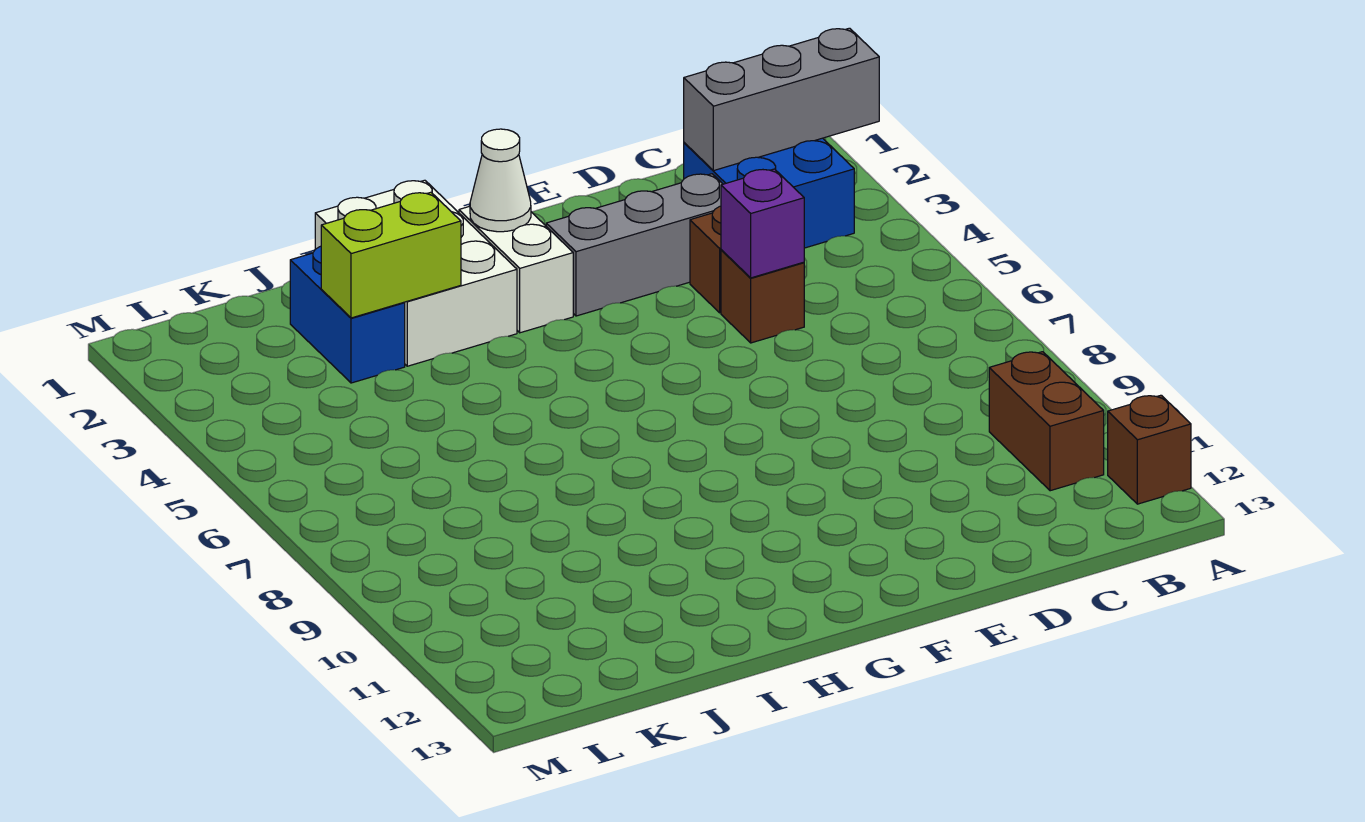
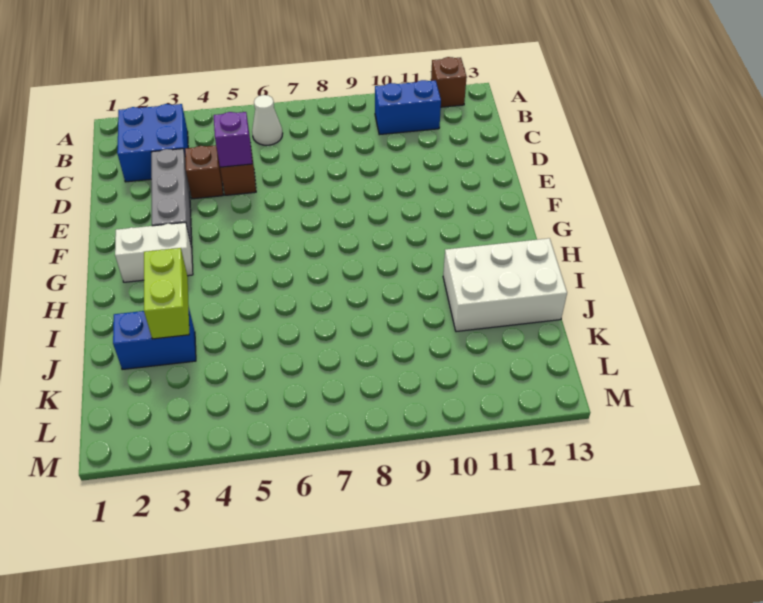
grey 1x3 brick [684,28,879,171] -> none
brown 1x2 brick [989,352,1104,491] -> blue 1x2 brick [375,80,441,135]
white 1x1 cone [470,129,531,232] -> white 1x1 cone moved to [252,95,283,145]
white 2x3 brick [315,180,517,366] -> white 2x3 brick moved to [443,238,567,332]

